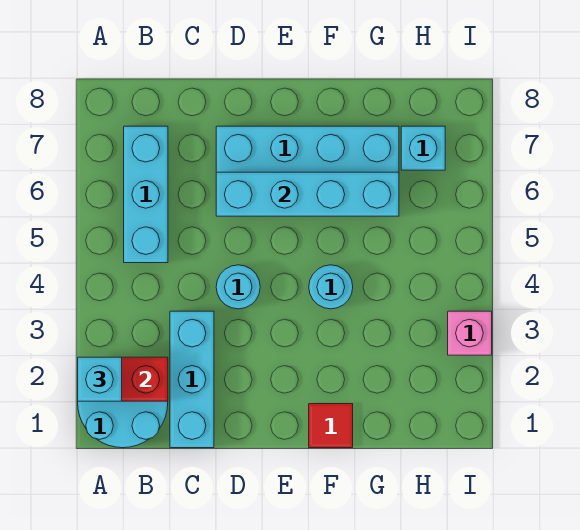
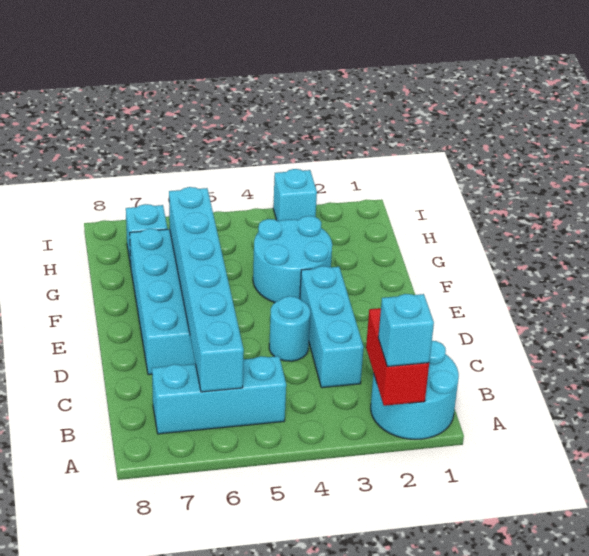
cyan 1x3 brick [170,311,214,448] -> cyan 1x3 brick turned to [300,266,364,388]
cyan 1x4 brick [216,172,399,216] -> cyan 1x6 brick [169,187,244,392]
red 1x1 tile [309,404,353,448] -> none
cyan 1x1 round brick [309,265,353,309] -> cyan 2x2 round brick [253,216,332,302]
pink 1x1 brick [448,311,492,355] -> cyan 1x1 brick [273,169,317,221]

